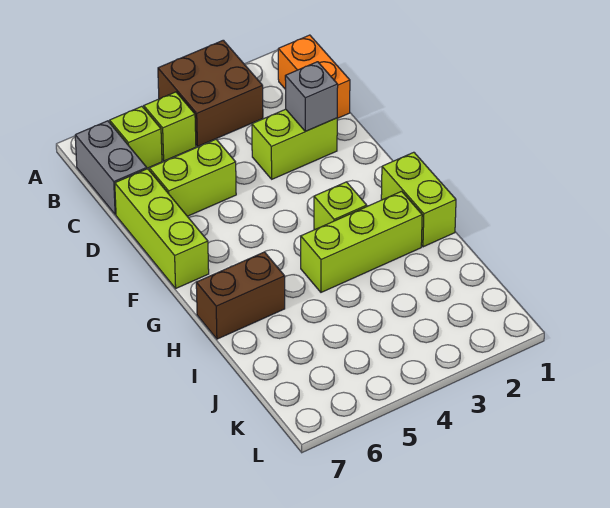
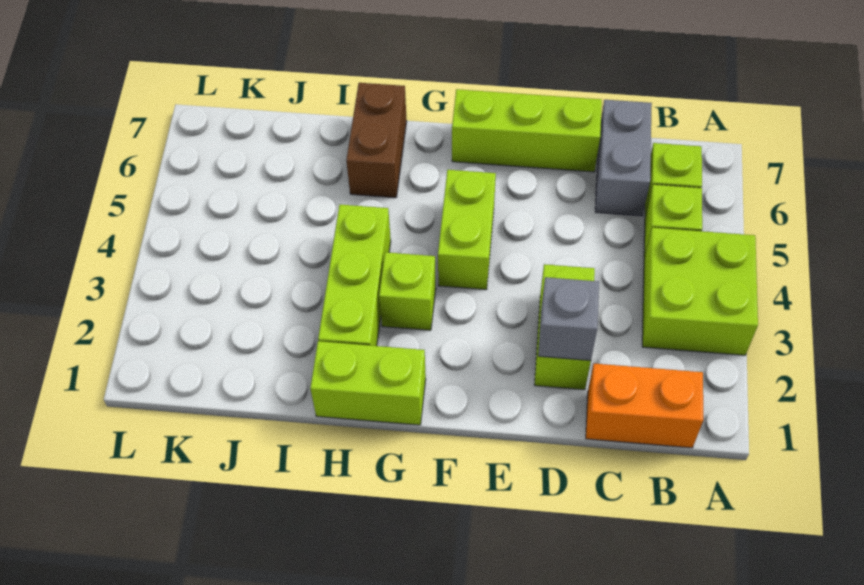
brown 2x2 brick [158,40,263,147] -> lime 2x2 brick [642,228,758,355]
grey 1x2 brick [75,121,147,214] -> grey 1x2 brick turned to [595,100,652,216]
lime 1x2 brick [149,139,236,216] -> lime 1x2 brick moved to [438,170,496,290]

